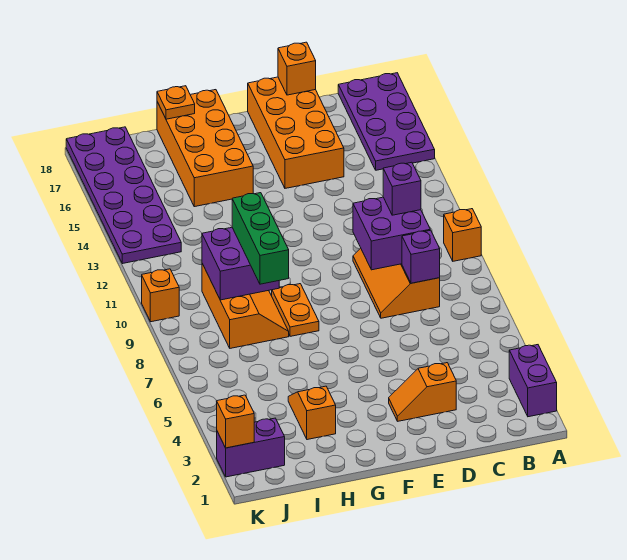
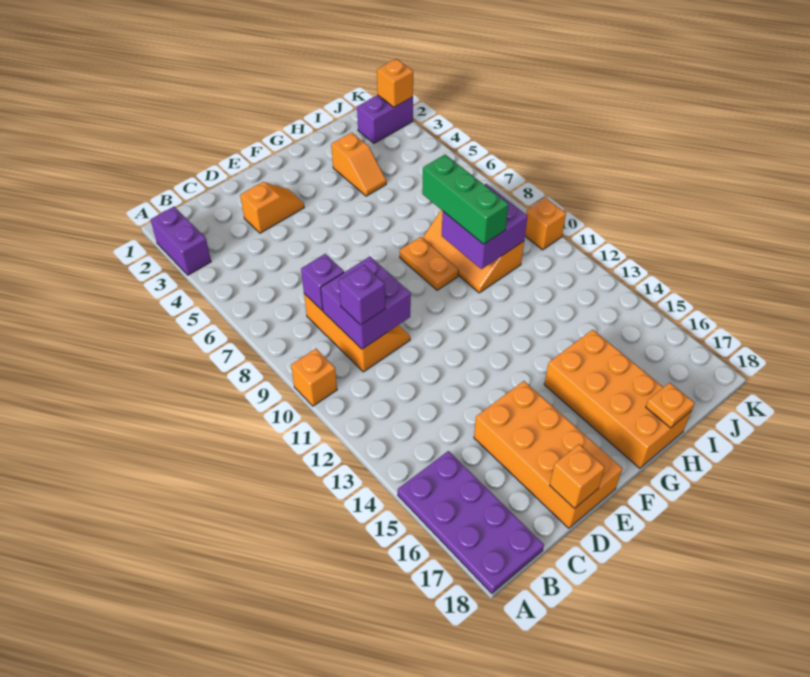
purple 2x6 plate [66,127,181,264] -> none

